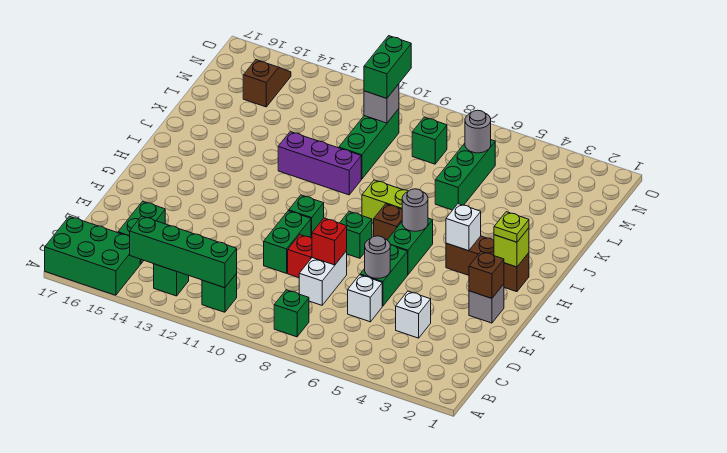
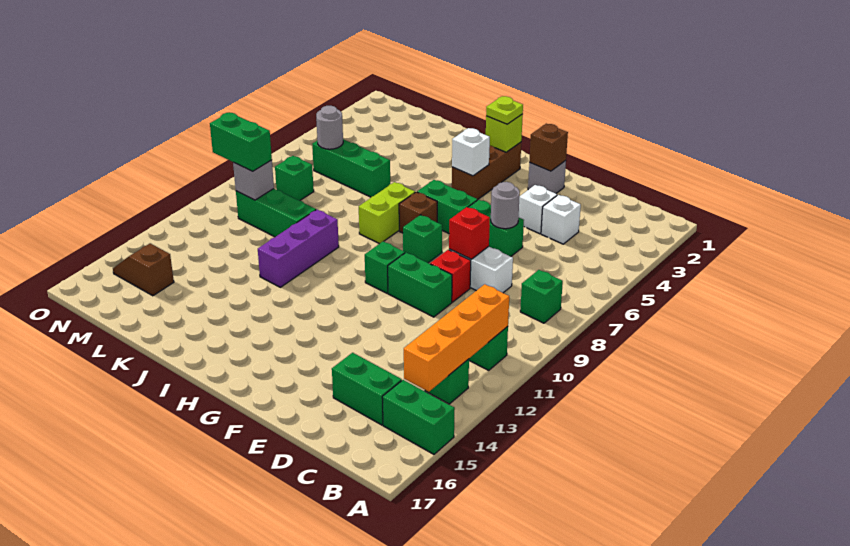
green 2x3 brick [45,216,140,295] -> green 1x2 brick [382,380,455,454]
green 1x4 brick [130,216,237,288] -> orange 1x4 brick [404,284,509,392]
white 1x1 brick [348,275,382,322] -> white 1x1 brick moved to [519,185,557,234]
grey 1x1 round brick [402,189,428,231] -> none

